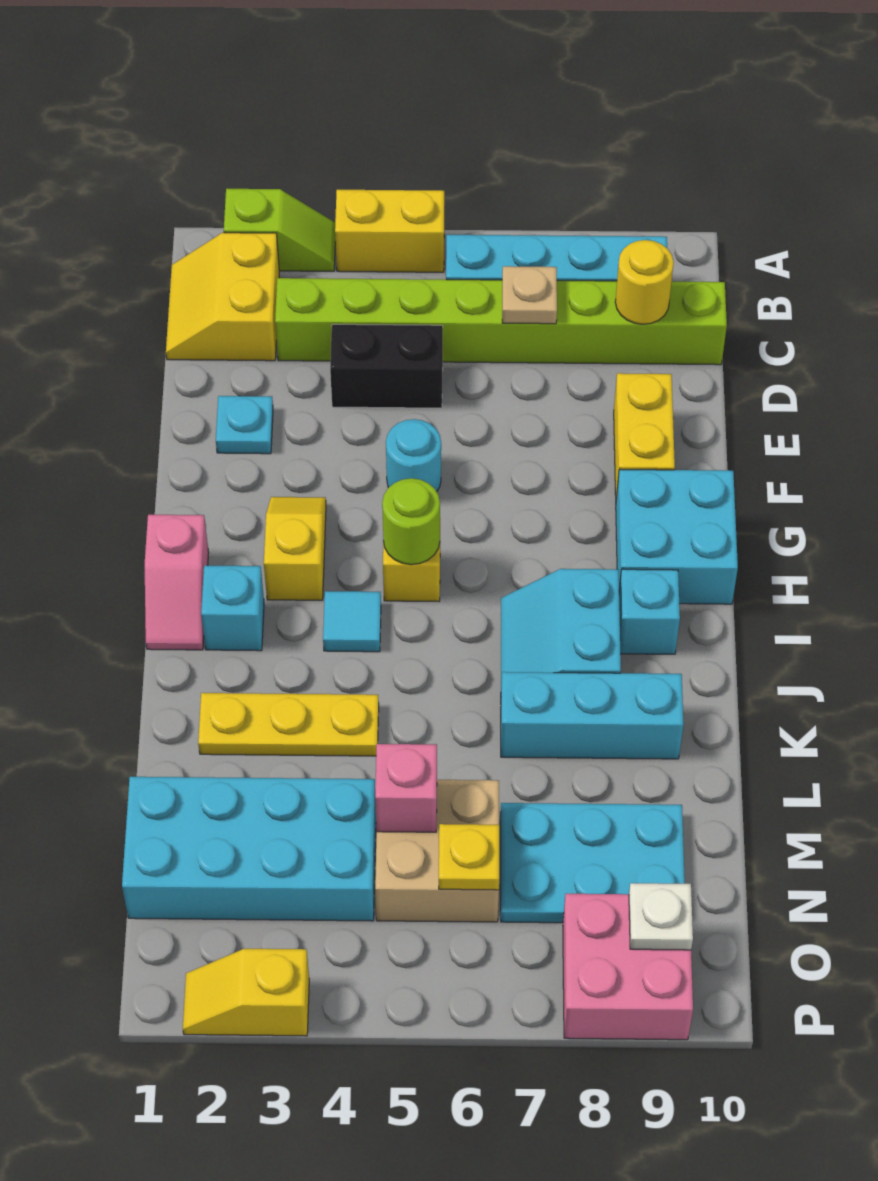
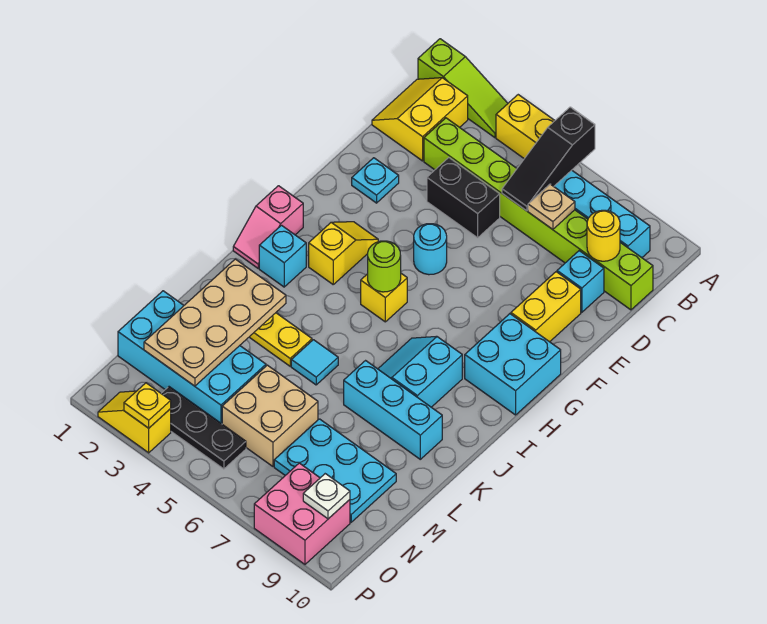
lime 1x2 slope [224,189,335,271] -> lime 1x3 slope [418,39,508,138]
none -> black 1x3 slope [502,107,595,211]
cyan 1x1 tile [323,591,381,652] -> cyan 1x1 tile moved to [291,340,338,385]
cyan 1x1 brick [619,569,680,654] -> cyan 1x1 brick moved to [557,251,604,312]
none -> tan 2x4 plate [144,259,286,386]
pink 1x1 brick [375,744,437,832] -> none
yellow 1x1 plate [439,824,499,890] -> yellow 1x1 plate moved to [124,383,171,428]
none -> black 1x3 plate [161,387,246,469]

